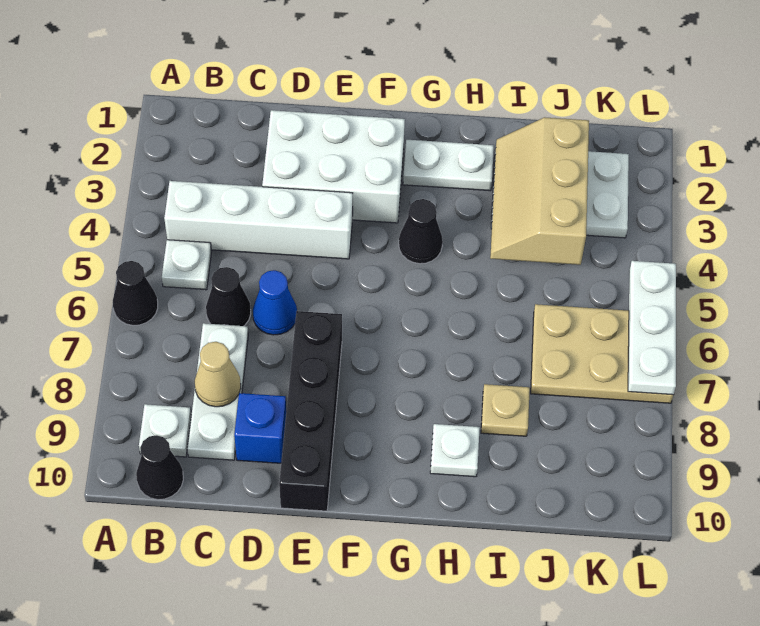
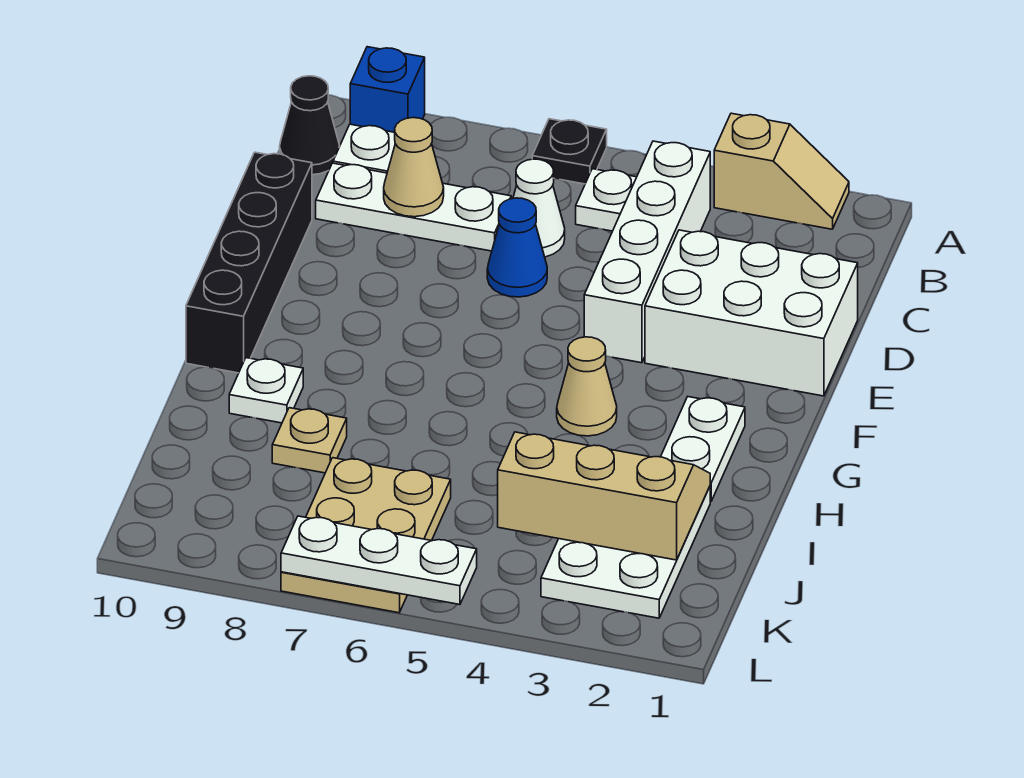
none -> tan 1x2 slope [714,113,849,229]
black 1x1 cone [113,261,158,325] -> black 1x1 plate [532,119,607,184]
black 1x1 cone [206,267,251,326] -> white 1x1 cone [513,159,565,257]
white 2x3 brick [262,110,405,223] -> white 2x3 brick turned to [645,230,858,396]
blue 1x1 brick [234,393,286,463] -> blue 1x1 brick moved to [350,47,425,132]
black 1x4 brick [279,311,342,511] -> black 1x4 brick turned to [186,152,312,373]
black 1x1 cone [399,199,443,264] -> tan 1x1 cone [557,337,617,436]

